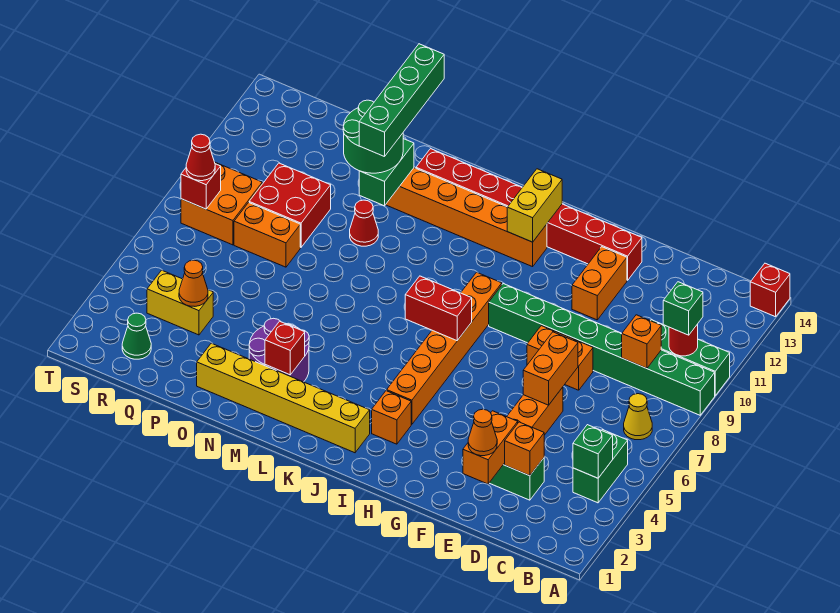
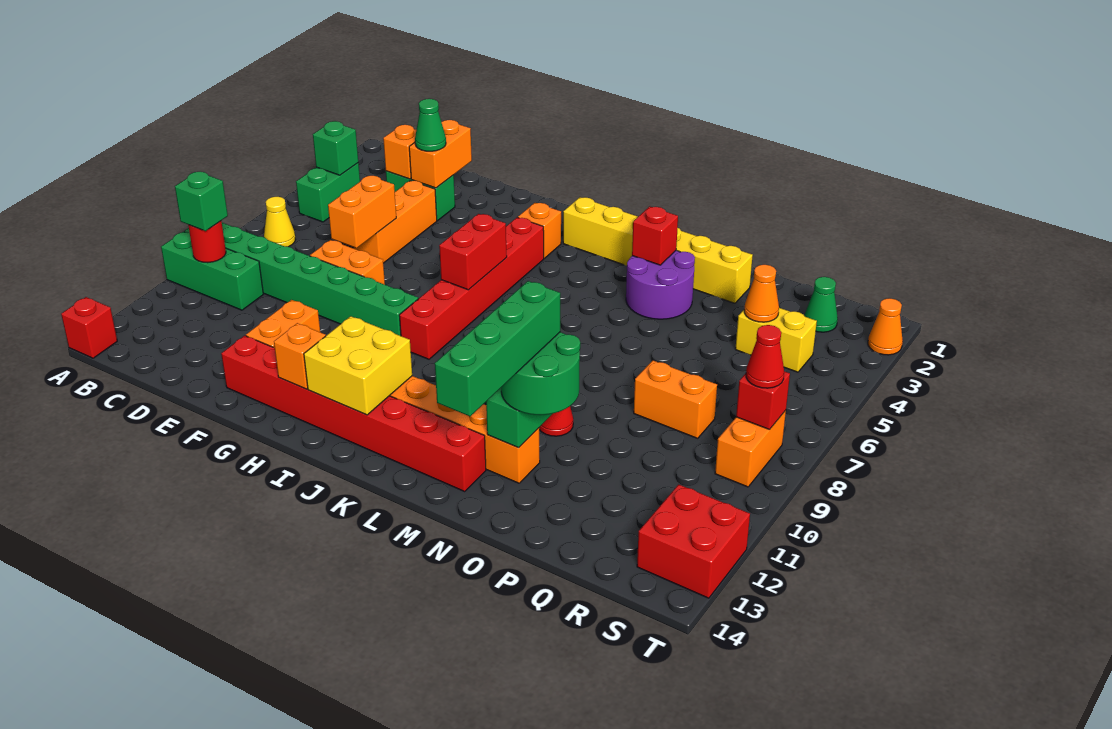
orange 1x1 brick [622,315,661,368] -> orange 1x1 brick moved to [274,323,326,389]
orange 1x1 cone [468,409,497,456] -> orange 1x1 cone moved to [868,298,903,355]
none -> green 1x1 cone [415,99,446,151]
orange 1x6 brick [387,272,502,424] -> red 1x6 brick [399,217,544,359]
red 1x2 brick [405,276,472,341] -> red 1x2 brick turned to [439,214,507,290]
yellow 1x2 brick [507,169,562,242] -> yellow 2x2 brick [304,316,412,415]
red 2x2 brick [249,163,331,247] -> red 2x2 brick moved to [637,485,750,598]
orange 2x2 brick [181,162,262,245] -> orange 1x2 brick [715,410,786,487]

